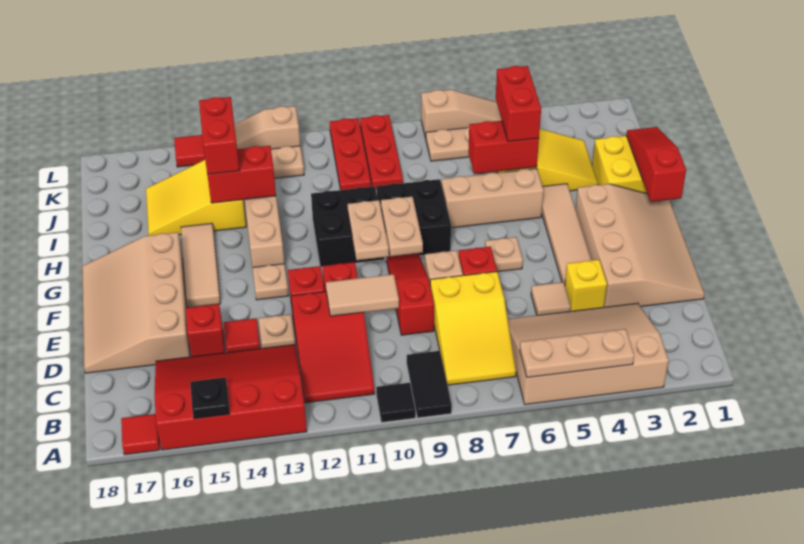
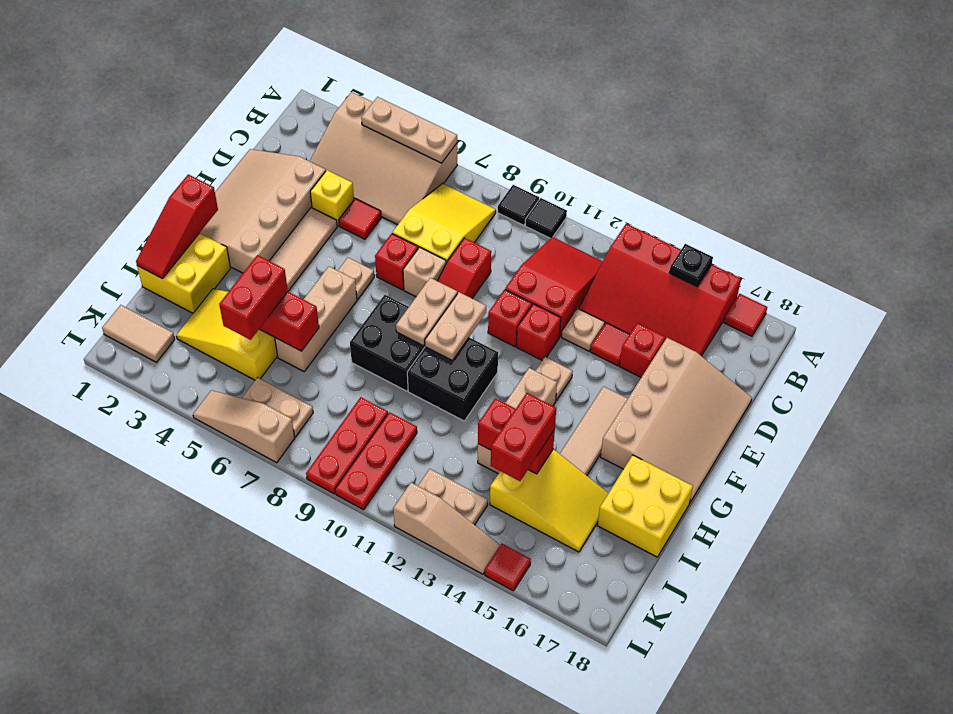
black 1x2 tile [407,351,452,418] -> black 1x1 tile [498,185,539,225]
tan 1x1 tile [531,282,571,315] -> red 1x1 tile [339,198,381,239]
tan 1x2 tile [326,274,399,316] -> tan 1x2 tile moved to [102,305,175,362]
tan 1x3 brick [442,168,544,228] -> tan 1x3 brick turned to [275,266,357,371]
none -> yellow 2x2 brick [597,455,693,557]

